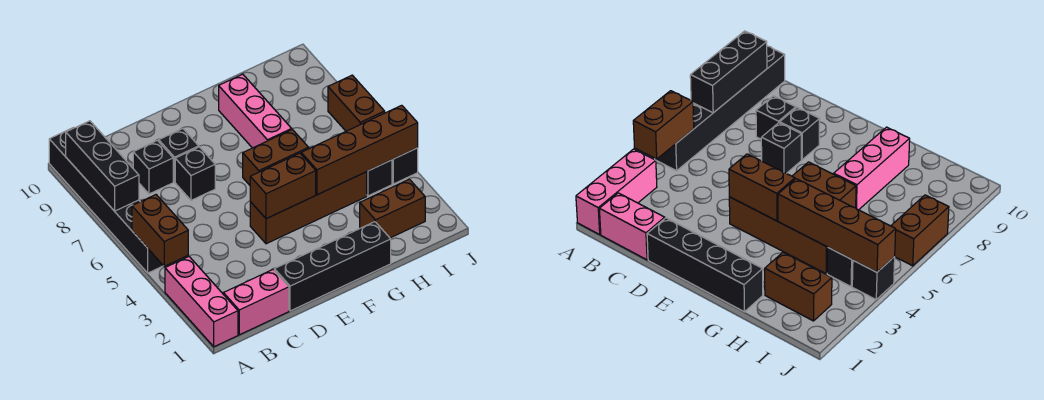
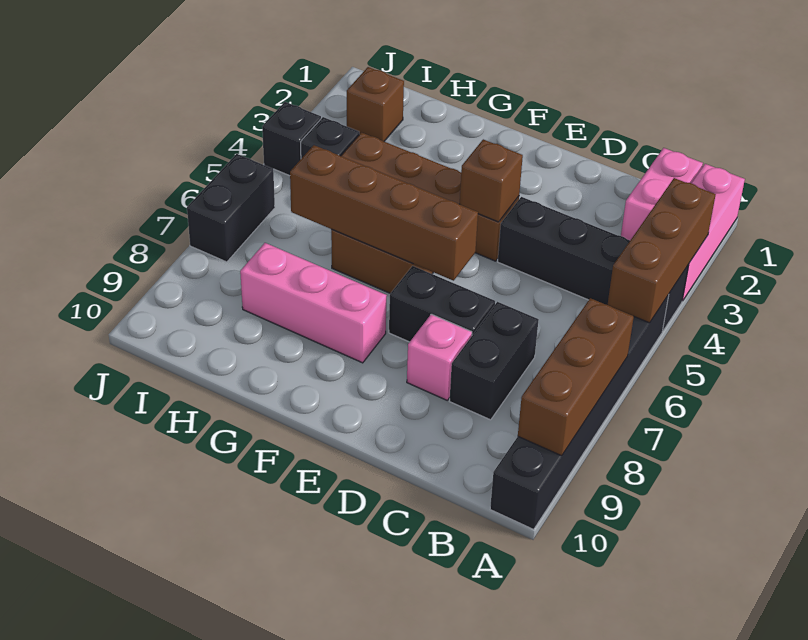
brown 1x2 brick [132,195,188,266] -> brown 1x3 brick [608,178,716,323]
black 1x3 brick [66,121,139,211] -> brown 1x3 brick [518,298,634,456]
pink 1x2 brick [223,270,289,335] -> pink 1x2 brick turned to [621,148,703,240]
black 1x1 brick [133,140,173,194] -> black 1x2 brick [450,302,539,420]
black 1x4 brick [274,222,391,311] -> black 1x4 brick moved to [498,197,689,330]
black 1x1 brick [175,147,215,200] -> black 1x2 brick [389,266,495,342]
black 1x1 brick [159,129,199,182] -> pink 1x1 brick [407,314,472,400]
brown 1x2 brick [250,153,316,219] -> brown 1x1 brick [460,139,523,222]
brown 1x4 brick [301,105,418,195] -> brown 1x4 brick moved to [290,145,478,281]
pink 1x3 brick [219,74,292,148] -> pink 1x3 brick turned to [240,243,387,363]
brown 1x2 brick [360,179,425,238] -> brown 1x1 brick [347,67,404,141]
brown 1x2 brick [328,75,385,131] -> black 1x2 brick [187,154,275,262]

